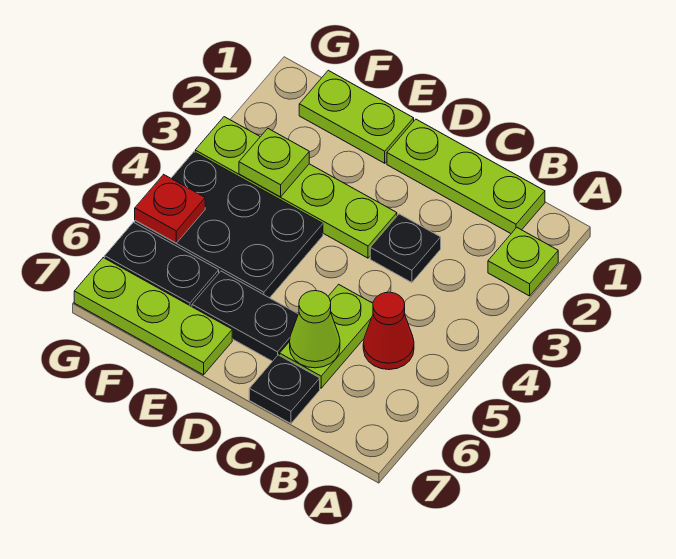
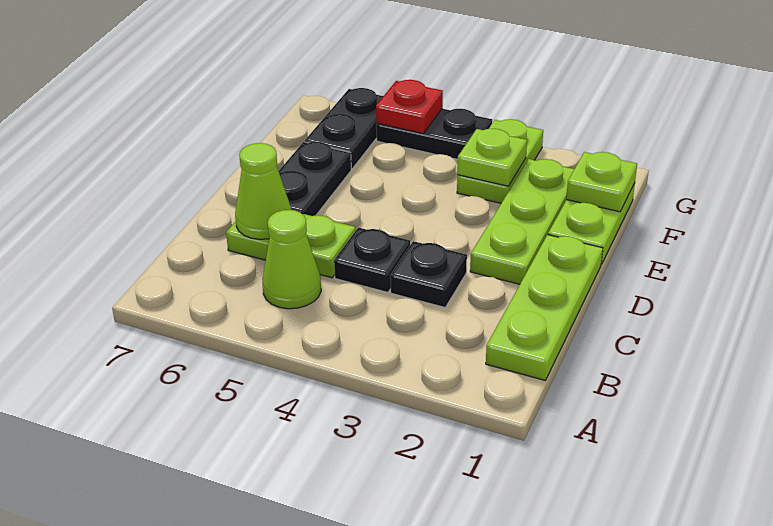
lime 1x1 plate [488,228,558,296] -> lime 1x1 plate moved to [566,152,637,212]
red 1x1 cone [363,292,414,370] -> lime 1x1 cone [263,210,321,309]
black 1x1 plate [249,355,320,423] -> black 1x1 plate moved to [334,228,410,292]
lime 1x4 plate [195,117,397,258] -> lime 1x2 plate [457,119,543,203]
black 2x3 plate [135,152,323,298] -> black 1x2 plate [376,109,492,159]
lime 1x3 plate [74,258,232,375] -> lime 1x3 plate moved to [470,159,574,284]

